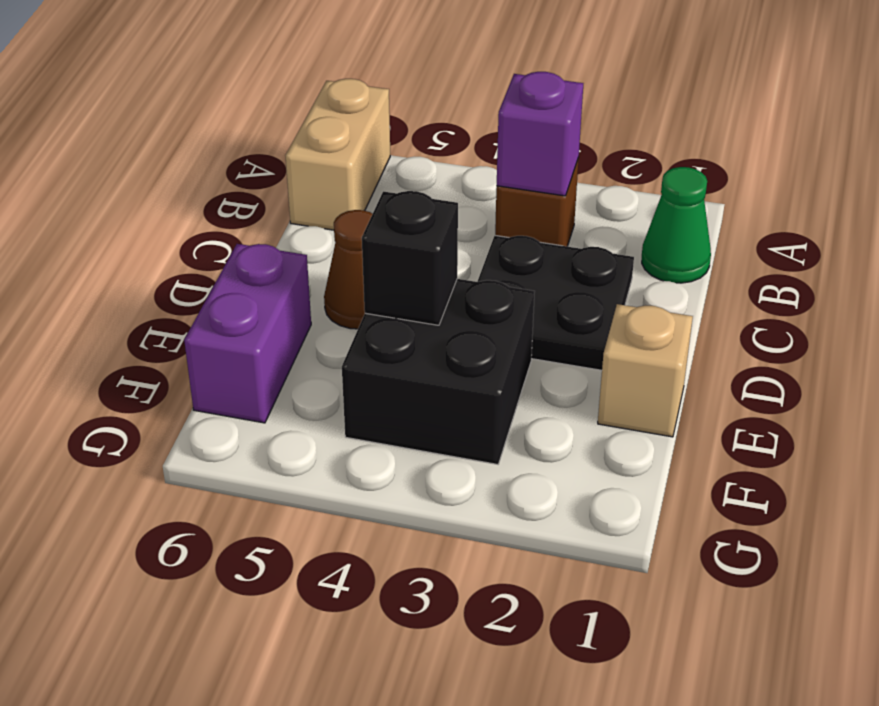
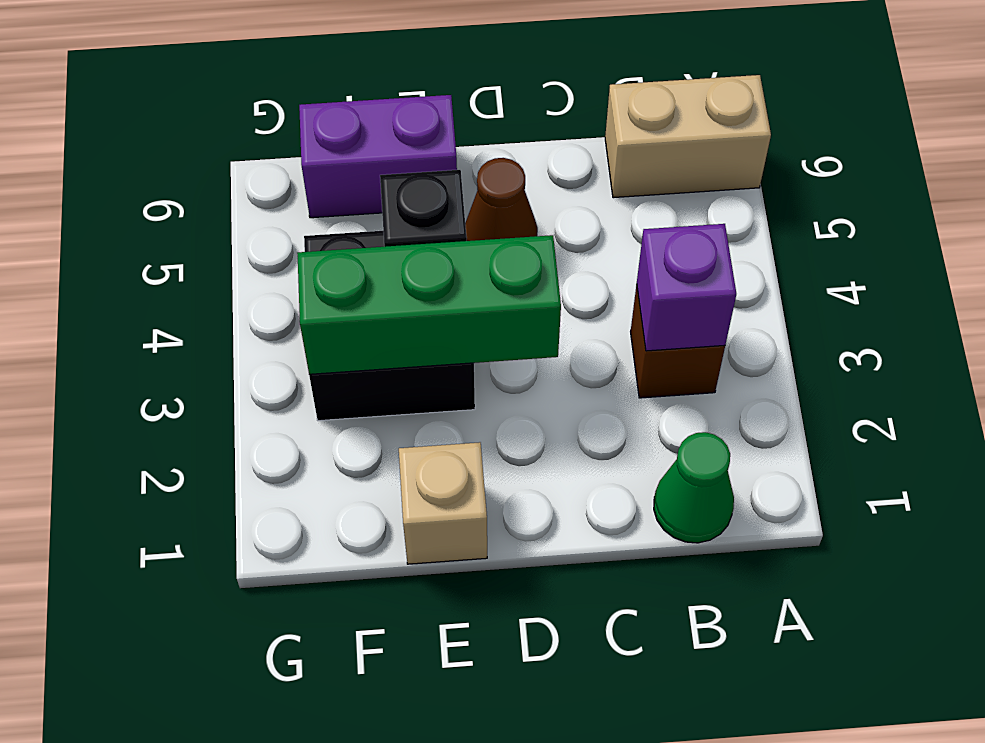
black 2x2 plate [477,236,634,370] -> none
none -> green 1x3 brick [297,235,561,374]

